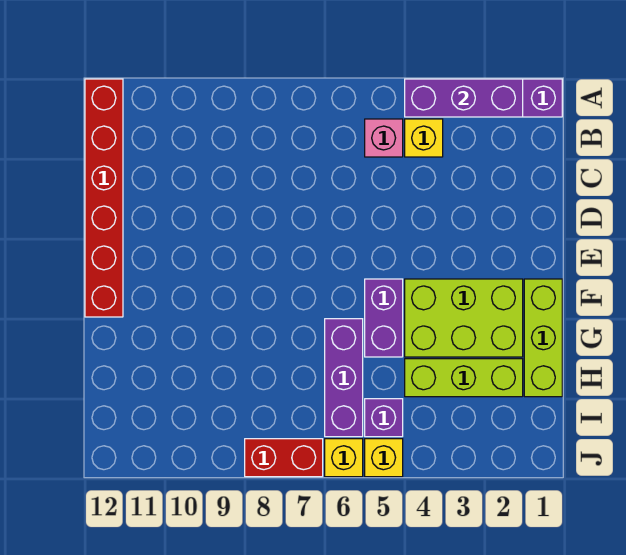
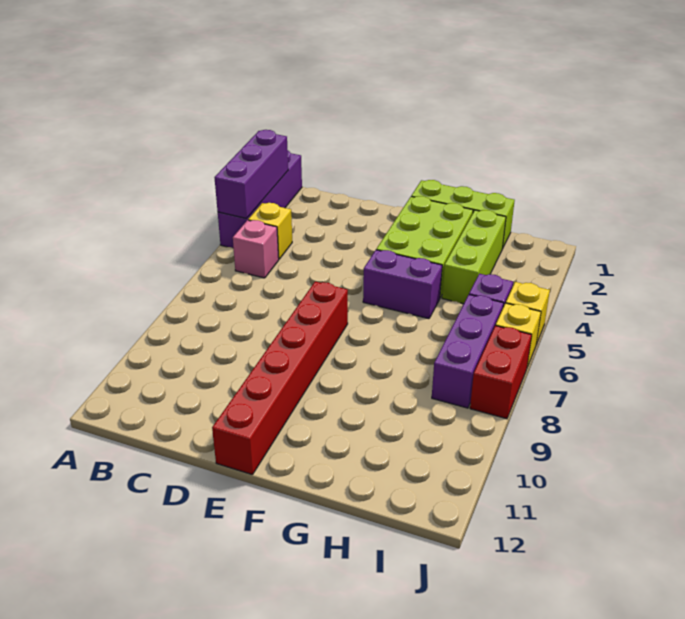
red 1x6 brick [85,79,123,317] -> red 1x6 brick turned to [212,282,348,475]
purple 1x3 brick [325,319,363,437] -> purple 1x3 brick turned to [432,295,503,408]

